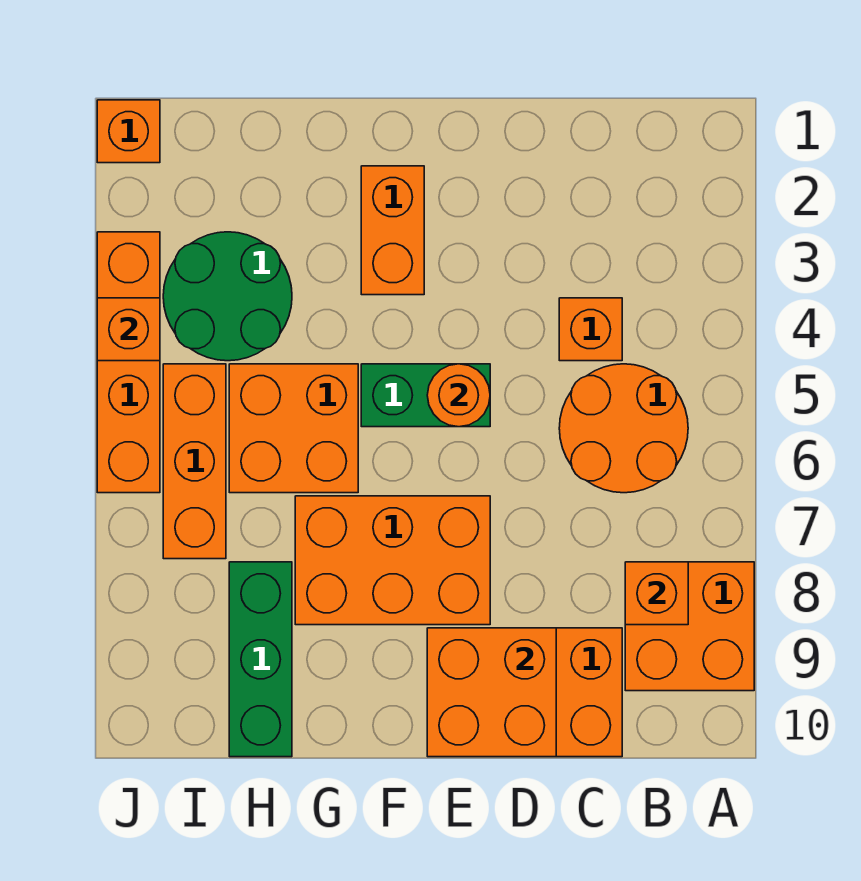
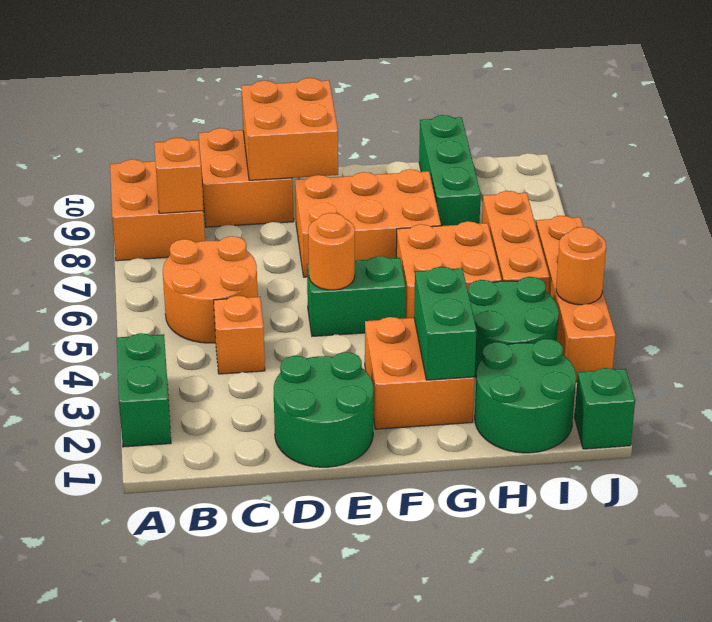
none -> green 1x2 brick [117,333,171,447]
none -> green 2x2 round brick [274,352,373,467]
orange 1x2 brick [361,166,424,295] -> orange 2x2 brick [365,317,475,429]
none -> green 1x2 brick [414,267,477,380]
none -> green 2x2 round brick [475,339,576,453]
orange 1x1 brick [97,100,160,163] -> green 1x1 brick [575,368,635,449]
orange 1x1 brick [97,298,160,361] -> orange 1x1 round brick [556,227,606,305]

